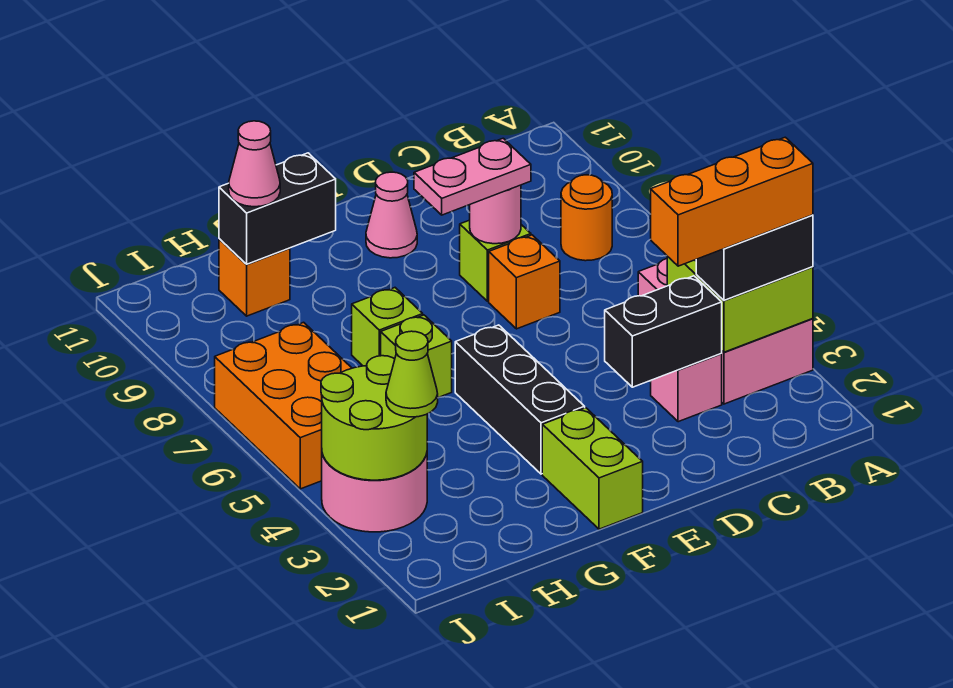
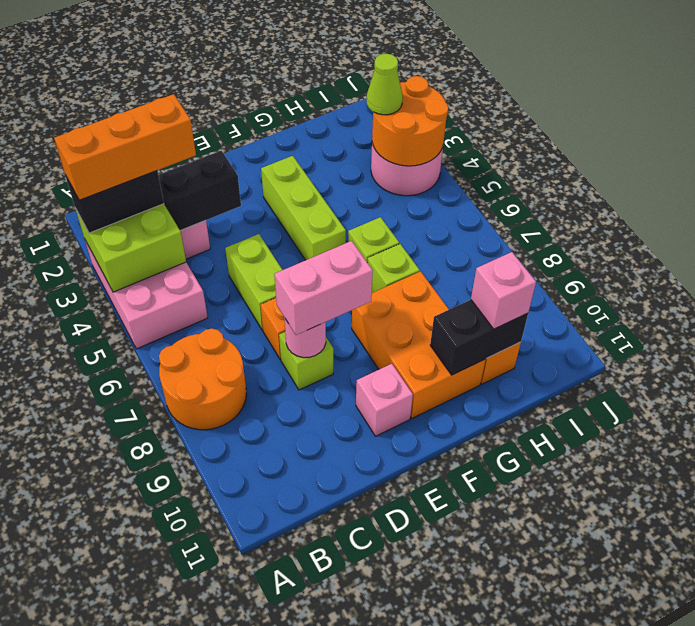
orange 1x1 round brick [561,175,612,261] -> orange 2x2 round brick [159,329,246,430]
pink 1x2 plate [414,138,531,215] -> pink 1x2 brick [274,241,373,335]
pink 1x1 cone [366,172,417,258] -> pink 1x1 brick [356,364,413,436]
lime 1x2 brick [542,408,643,529] -> lime 1x2 brick moved to [225,234,282,330]
black 1x3 brick [455,325,585,474] -> lime 1x3 brick [261,156,346,260]
pink 1x1 cone [229,121,280,207] -> pink 1x1 brick [471,252,536,329]
lime 2x2 round brick [321,356,427,480] -> orange 2x2 round brick [372,76,448,166]
orange 2x3 brick [215,322,352,489] -> orange 2x3 brick moved to [352,271,486,418]

